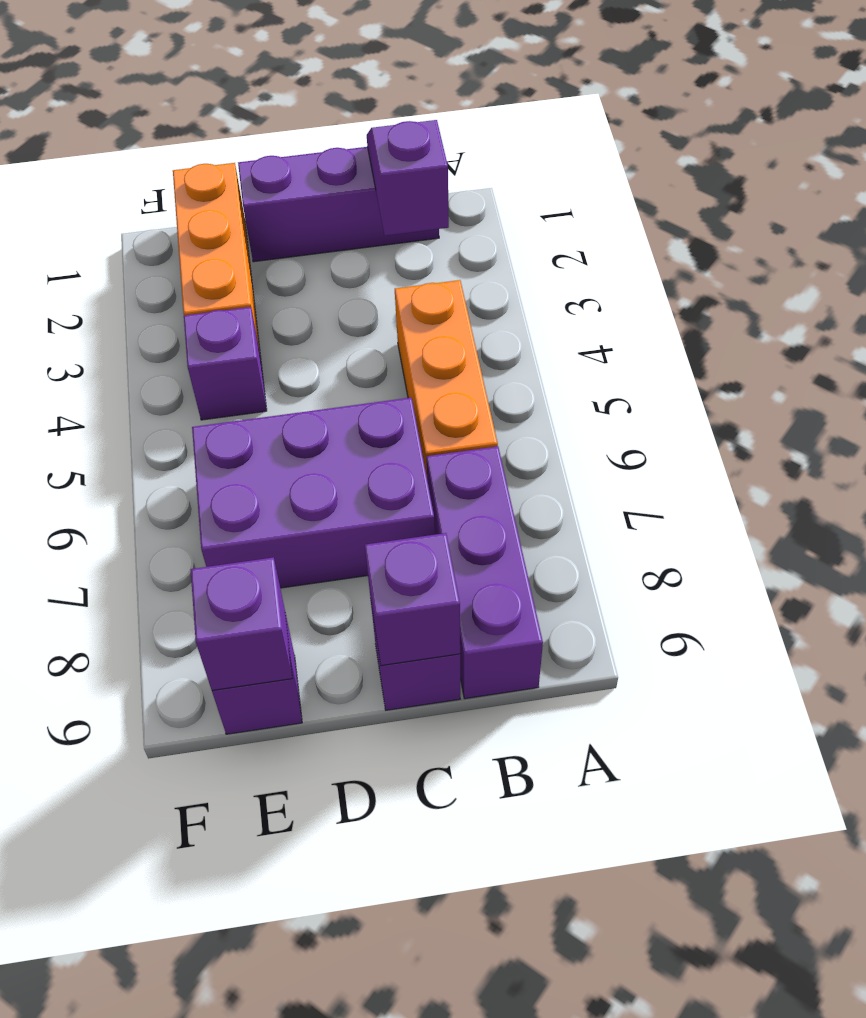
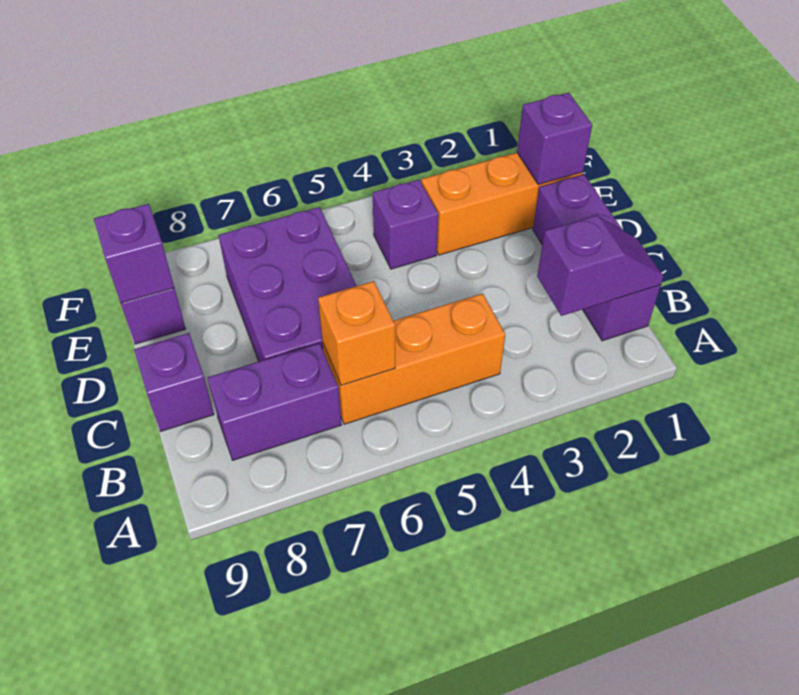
none -> orange 1x1 brick [318,281,395,385]
purple 1x3 brick [426,446,543,699] -> purple 1x2 brick [208,343,342,460]
purple 1x1 brick [365,533,460,666] -> purple 1x1 brick moved to [517,93,592,185]

